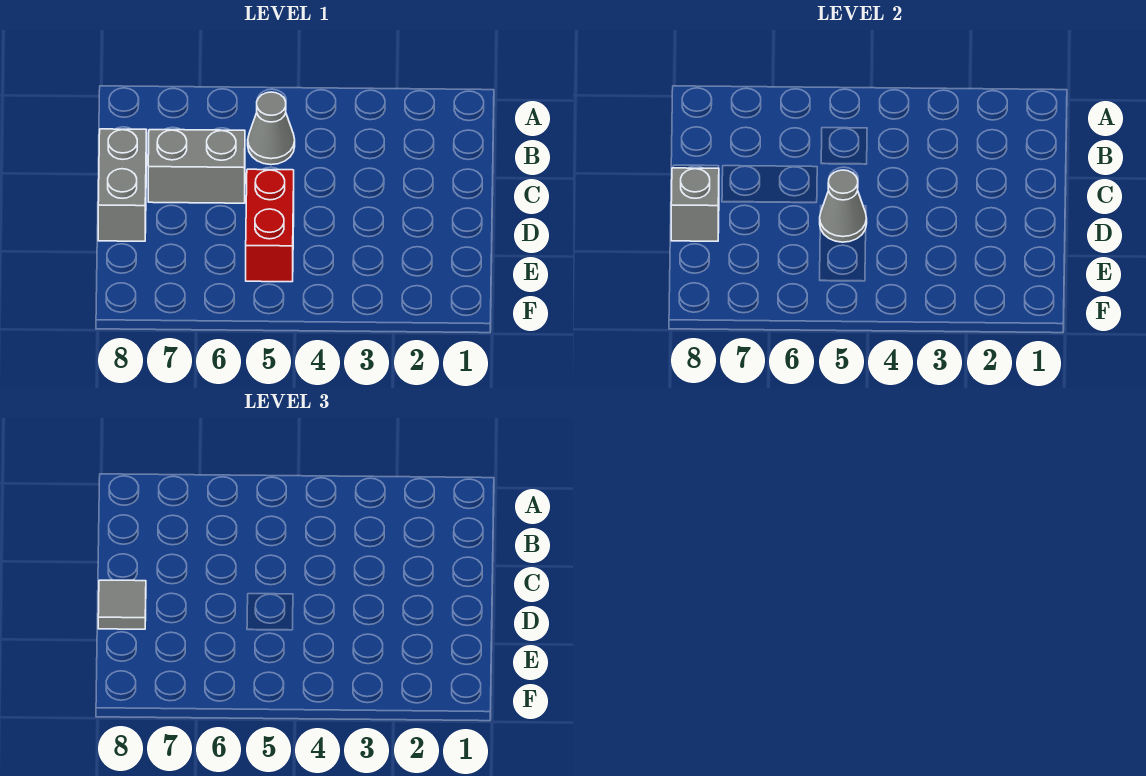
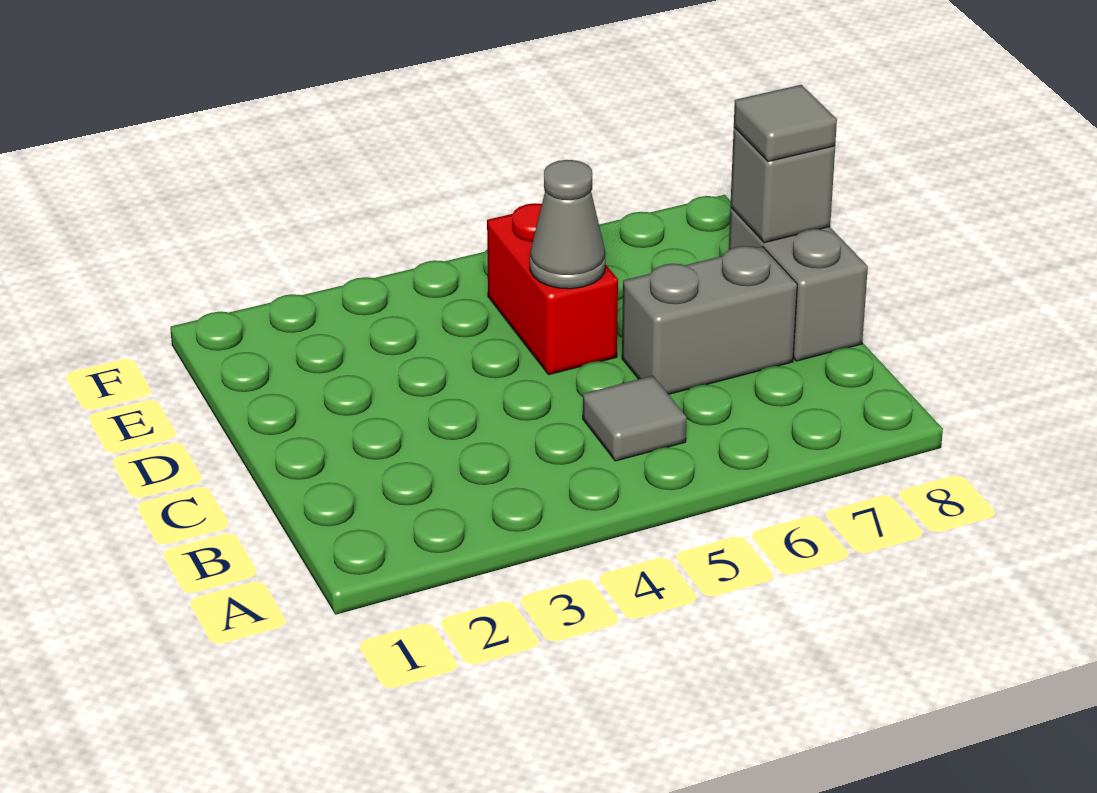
grey 1x1 cone [248,92,295,165] -> grey 1x1 tile [583,376,687,461]

